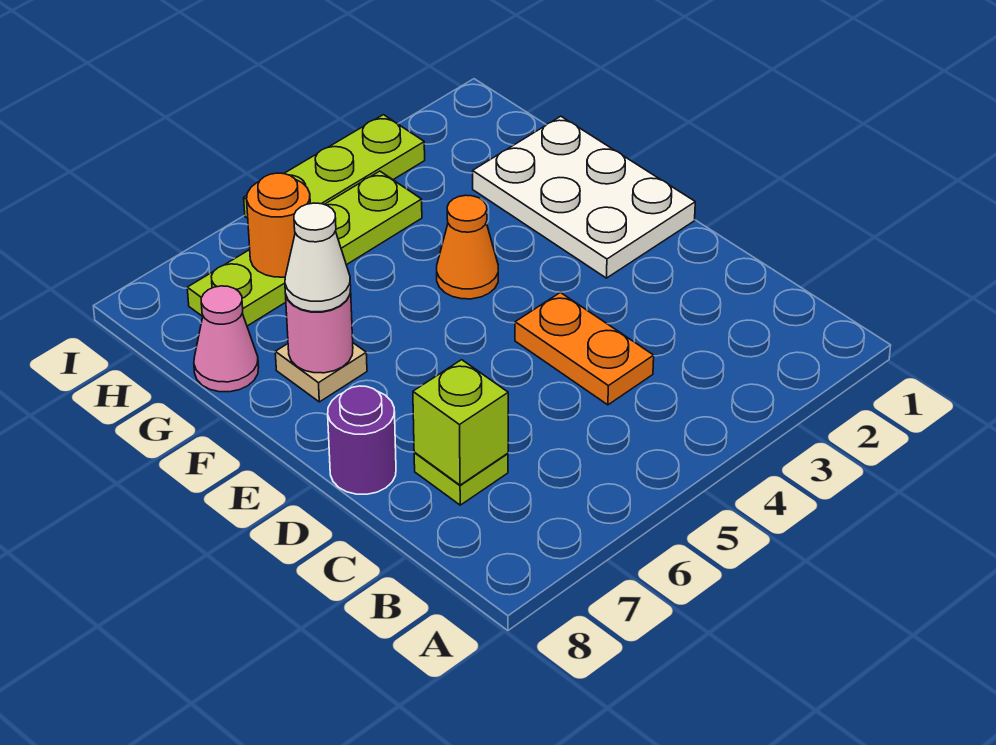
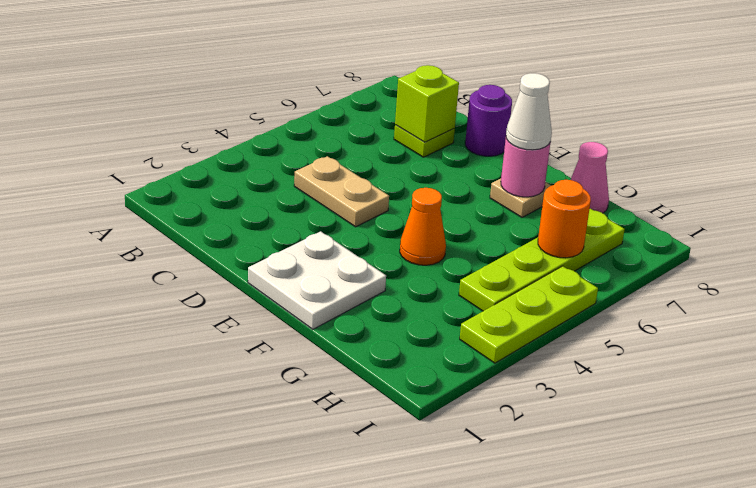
orange 1x2 plate [515,292,654,405] -> tan 1x2 plate [294,156,389,227]
white 2x3 plate [473,116,695,278] -> white 2x2 plate [248,231,386,329]

